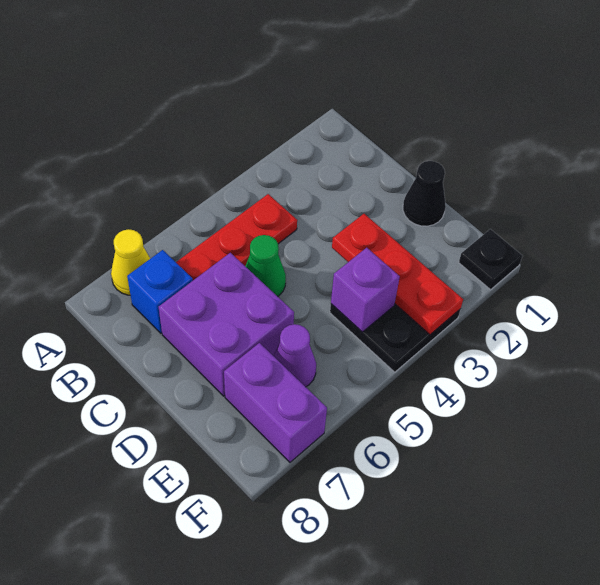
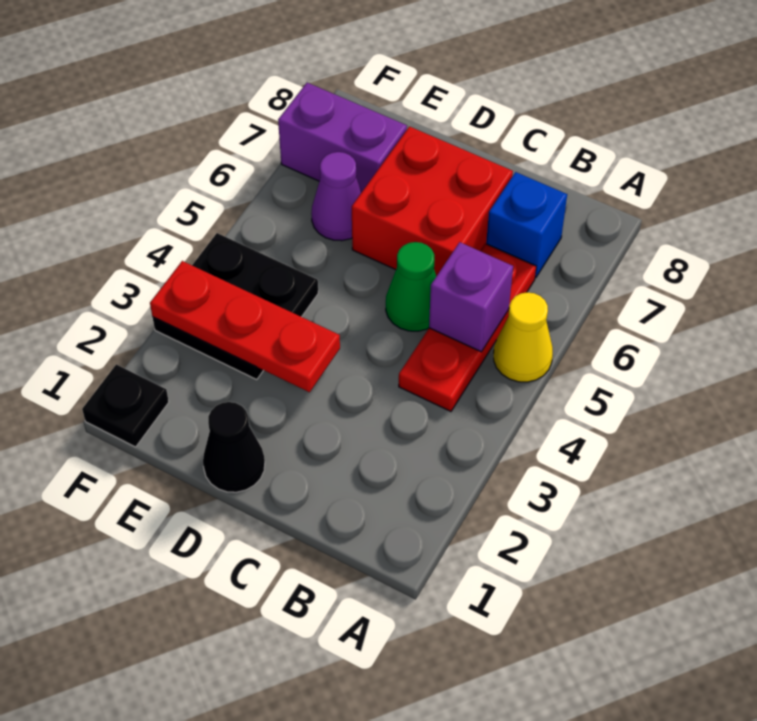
yellow 1x1 cone [111,229,150,295] -> yellow 1x1 cone moved to [494,292,553,382]
purple 2x2 brick [159,253,294,396] -> red 2x2 brick [352,127,513,276]
purple 1x1 brick [331,248,400,332] -> purple 1x1 brick moved to [429,242,513,352]

